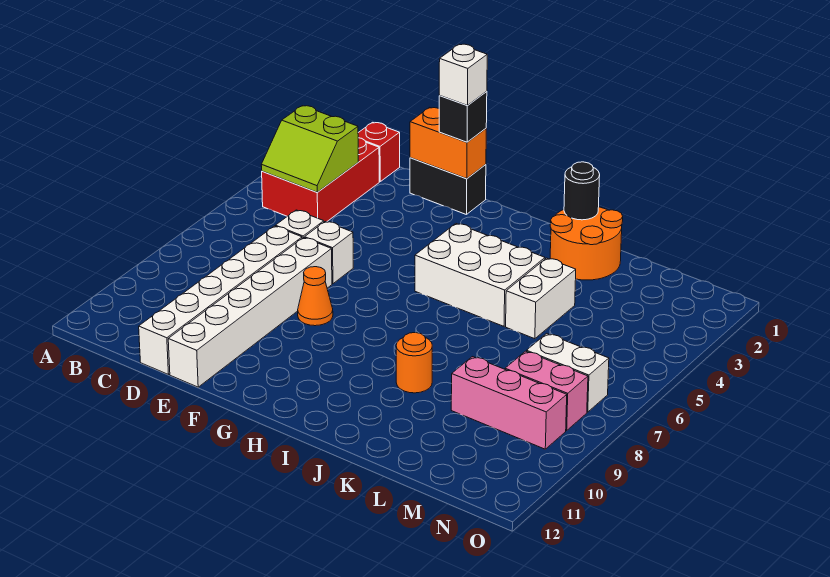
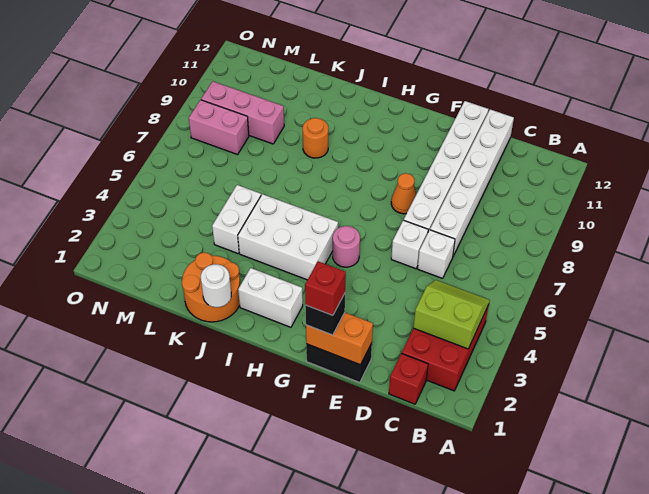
white 1x1 brick [439,44,487,105] -> red 1x1 brick [305,261,346,315]
none -> pink 1x1 round brick [333,226,360,267]
black 1x1 round brick [564,162,600,220] -> white 1x1 round brick [201,264,231,307]
white 1x2 brick [527,334,609,412] -> white 1x2 brick moved to [238,268,303,327]

